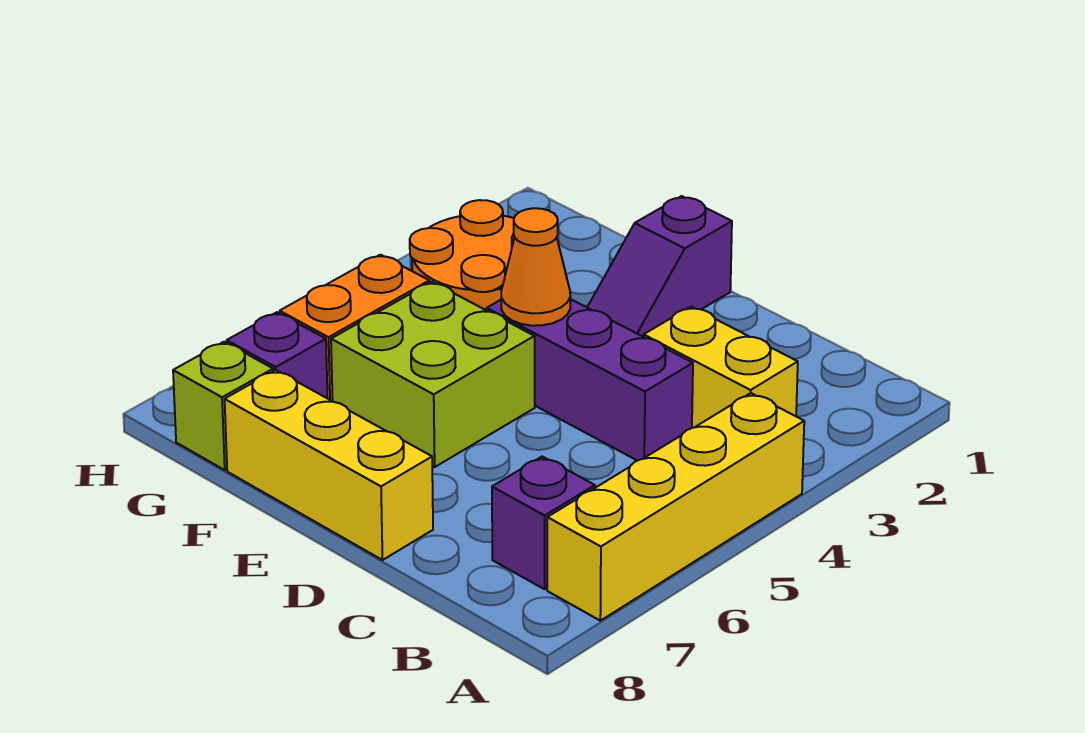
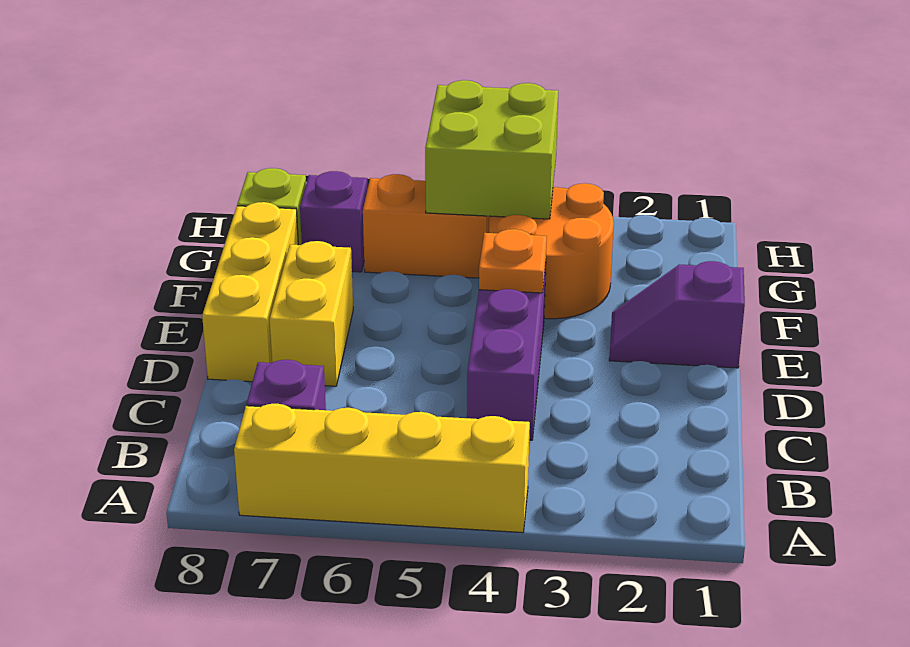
yellow 1x2 brick [644,307,798,428] -> yellow 1x2 brick moved to [270,241,353,386]
orange 1x1 cone [501,208,570,326] -> orange 1x1 plate [479,229,547,293]
lime 2x2 brick [331,282,535,467] -> lime 2x2 brick moved to [425,80,558,219]

